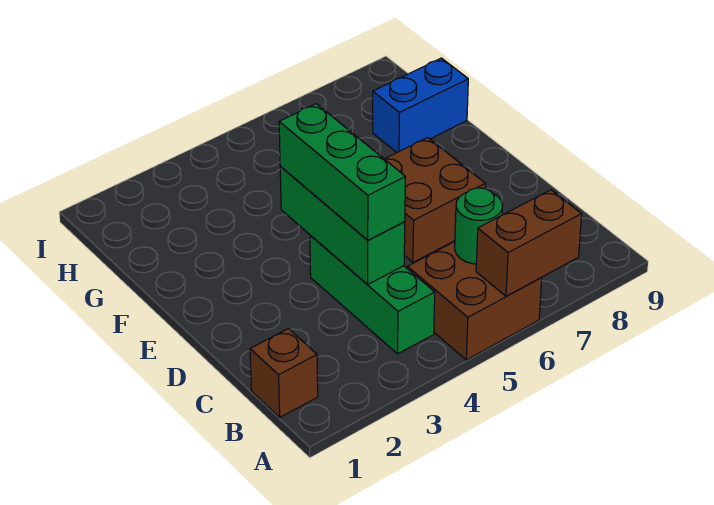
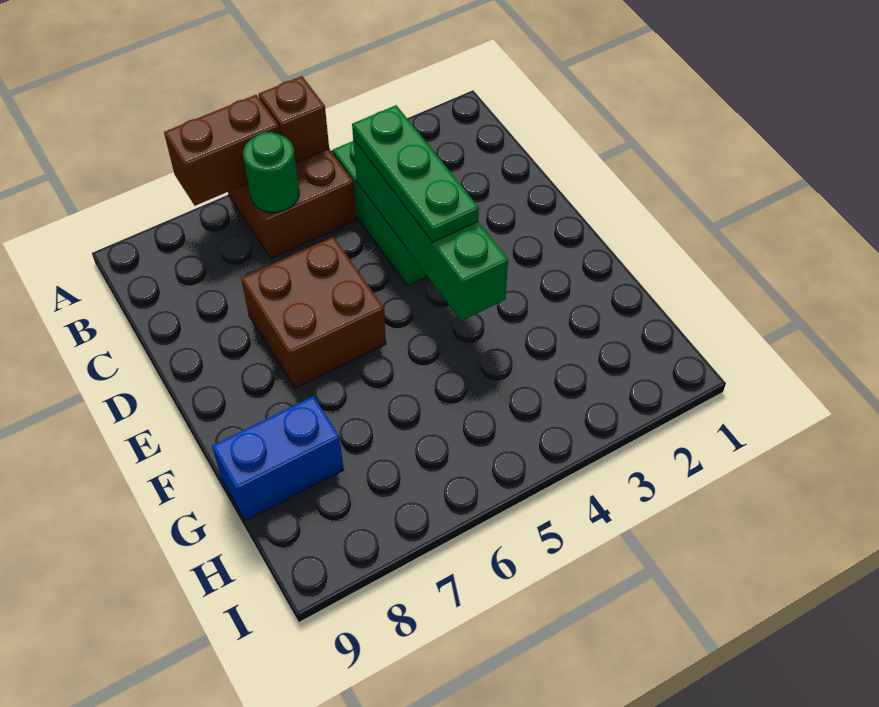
brown 1x1 brick [250,329,318,417] -> brown 1x1 brick moved to [259,76,329,163]
green 1x3 brick [280,167,405,285] -> green 1x4 brick [353,139,508,321]
green 1x3 brick [279,104,406,240] -> green 1x3 plate [352,105,479,242]

